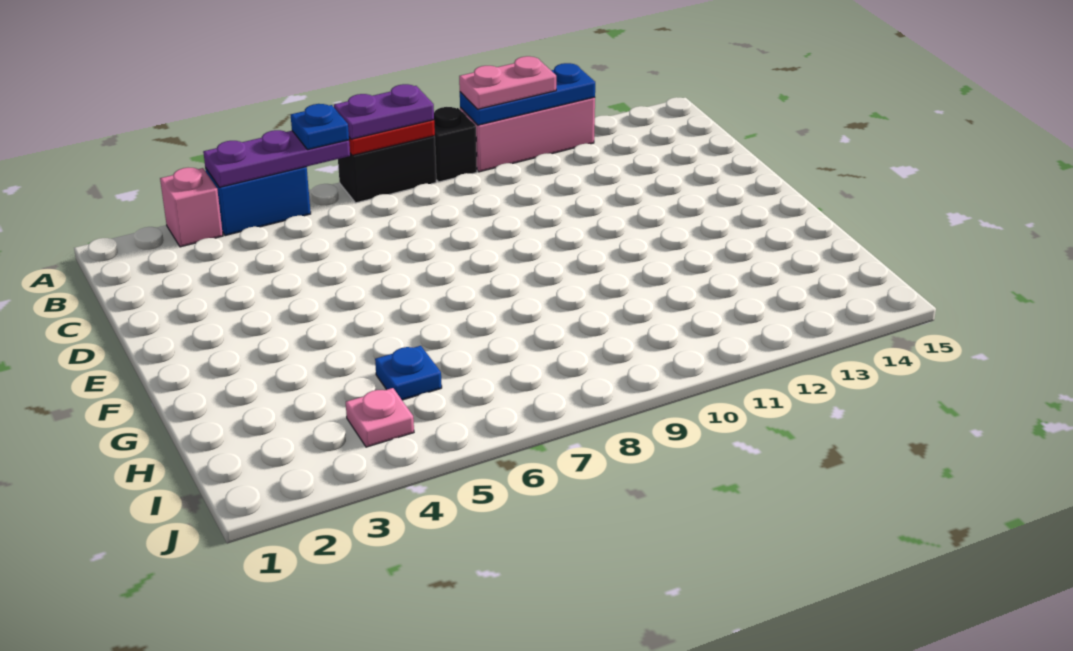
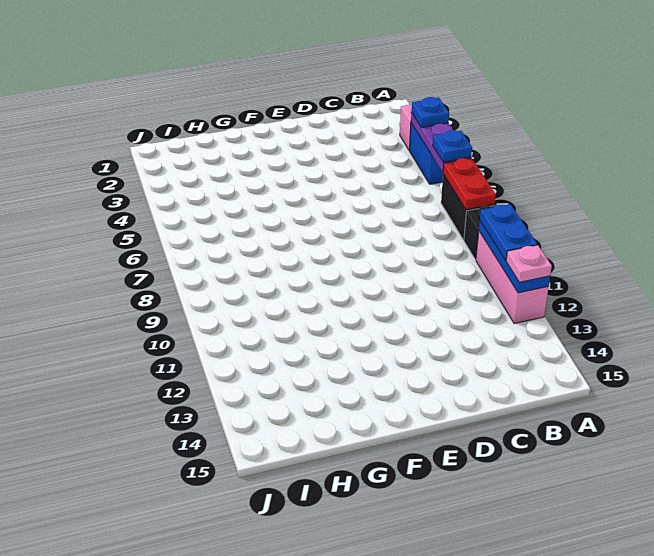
purple 1x2 plate [334,84,434,139] -> none
pink 1x2 plate [459,56,556,109] -> blue 1x2 plate [480,204,537,260]
blue 1x1 plate [375,346,442,400] -> blue 1x1 plate moved to [411,97,449,128]
pink 1x1 plate [346,388,414,447] -> pink 1x1 plate moved to [506,245,552,282]

